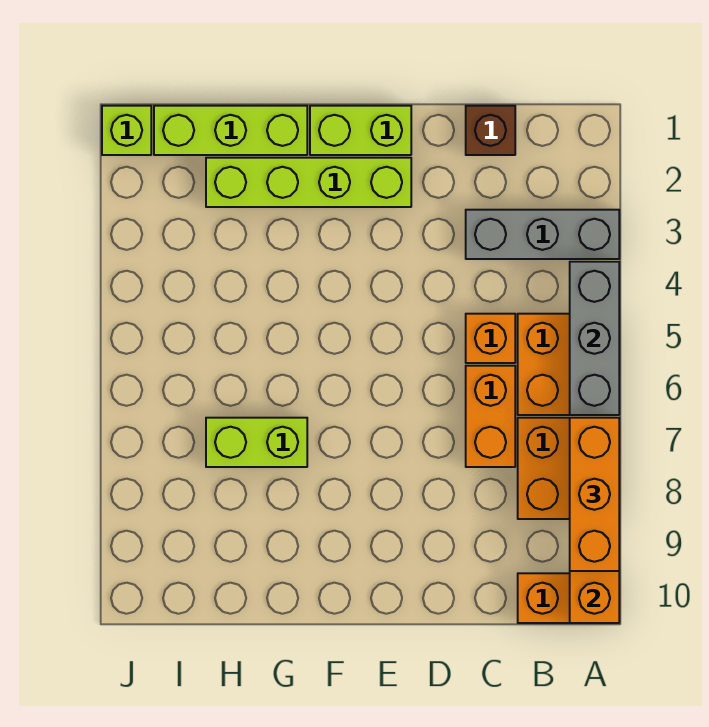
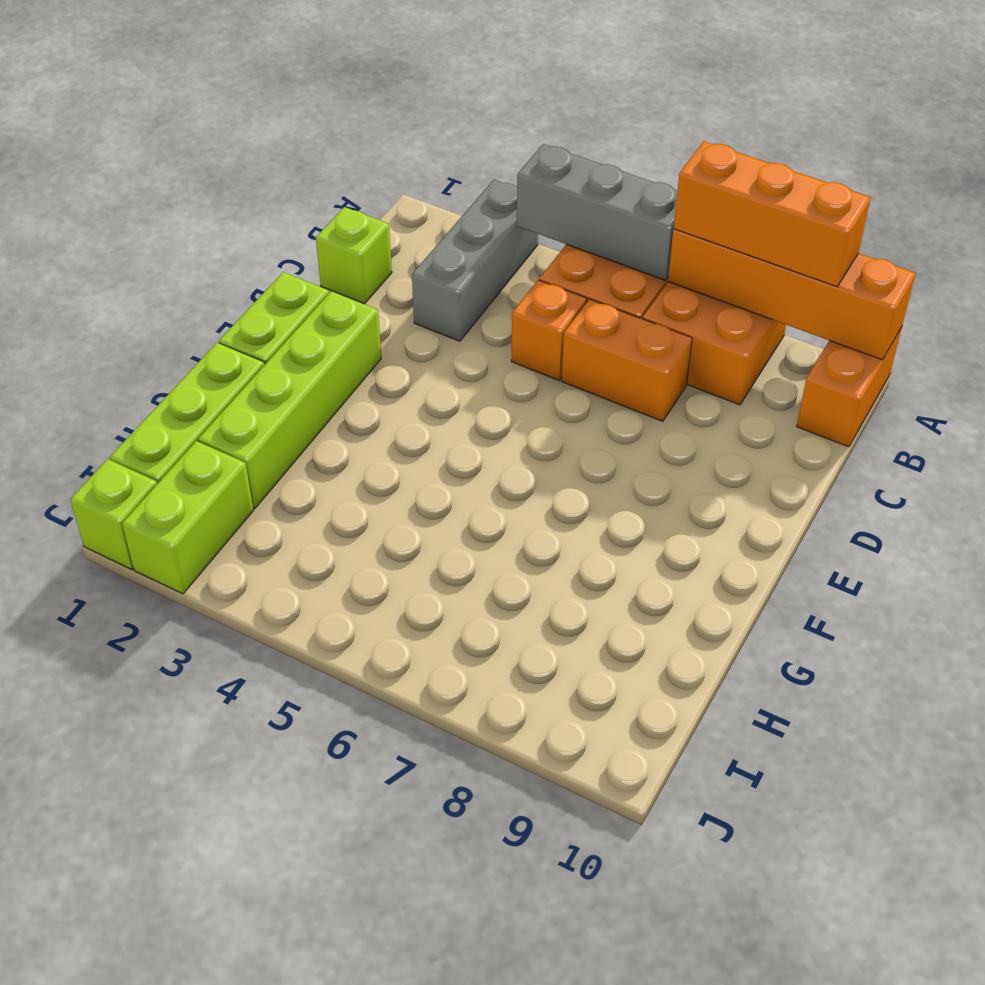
brown 1x1 brick [466,106,515,155] -> lime 1x1 brick [316,207,392,304]
lime 1x2 brick [206,418,307,467] -> lime 1x2 brick moved to [122,441,254,594]

